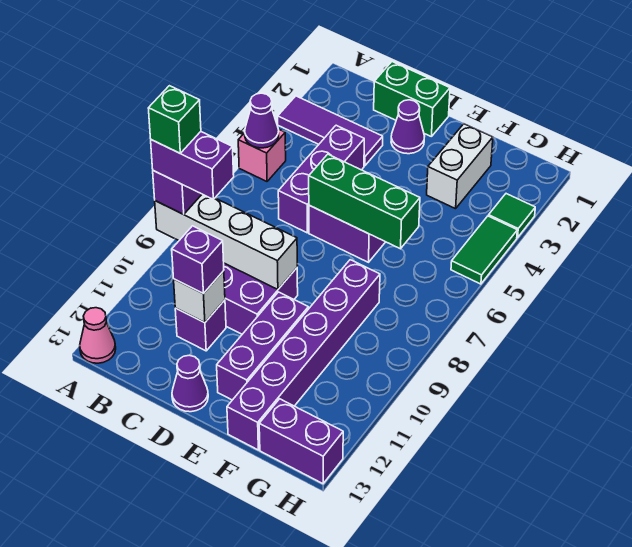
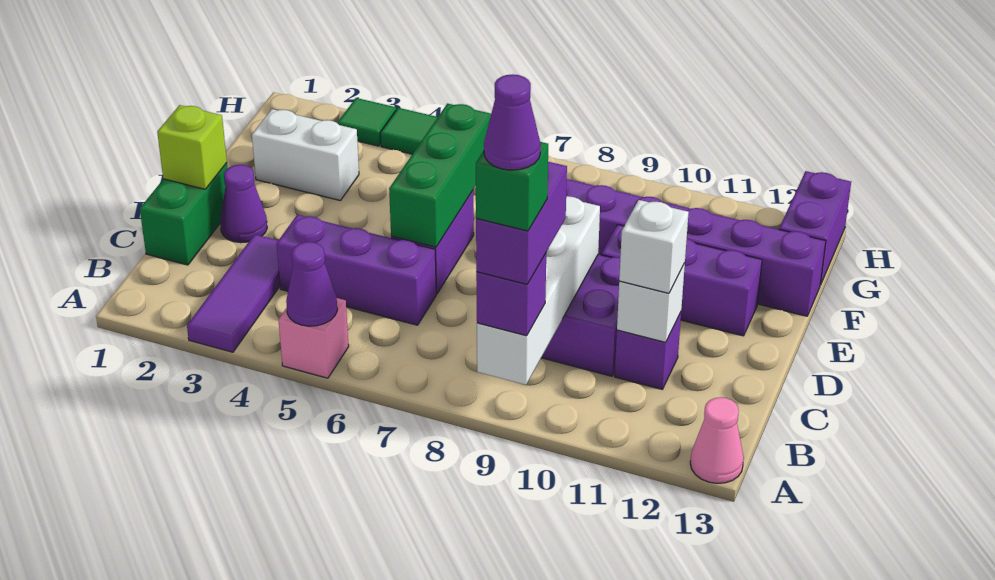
purple 1x1 brick [171,226,224,294] -> white 1x1 brick [619,200,689,293]
none -> lime 1x1 brick [157,105,227,189]
purple 1x1 cone [172,355,208,412] -> purple 1x1 cone moved to [484,74,541,170]

